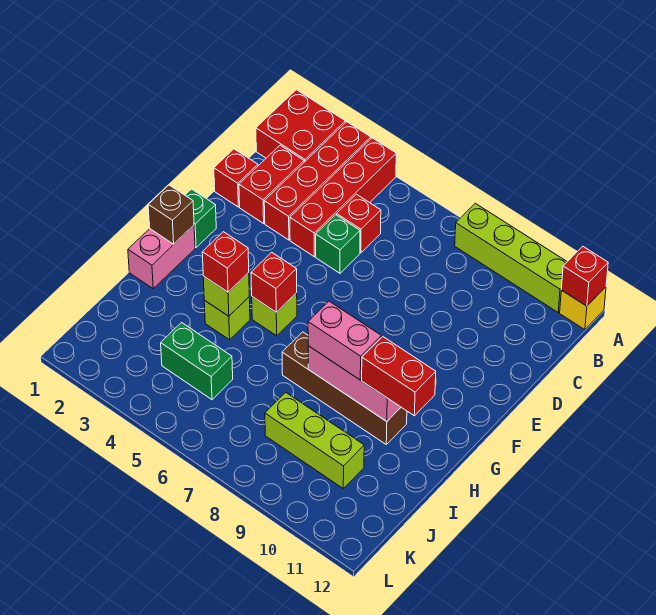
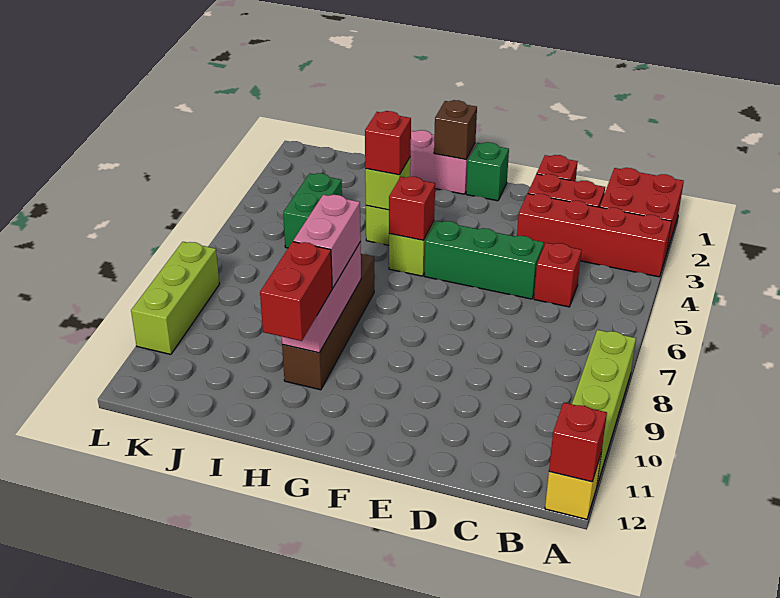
red 1x4 brick [290,138,396,257] -> none
green 1x1 brick [316,215,360,273] -> green 1x3 brick [424,221,544,299]
lime 1x3 brick [265,392,364,488] -> lime 1x3 brick moved to [131,242,219,354]

